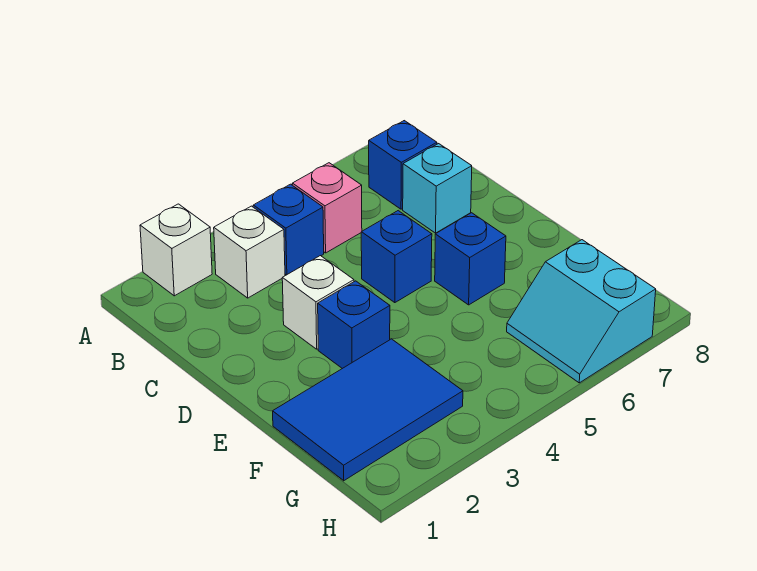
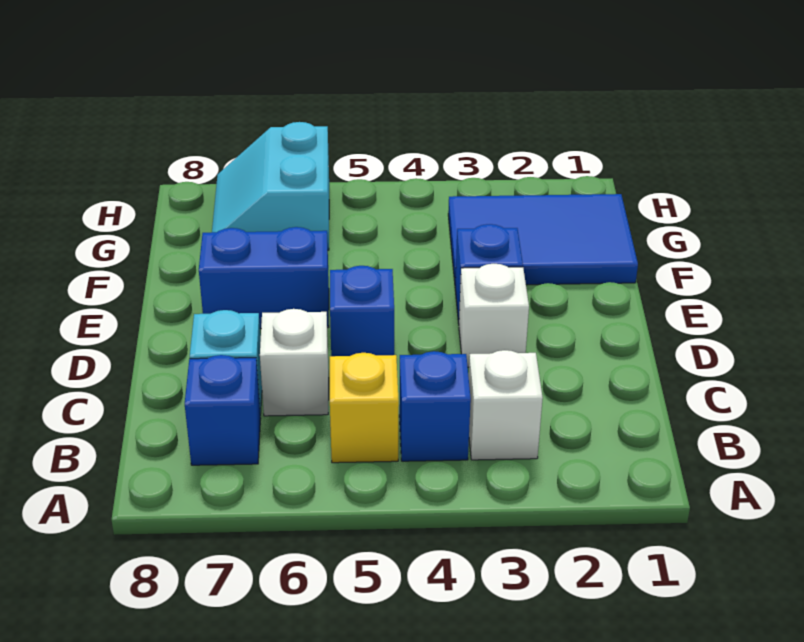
white 1x1 brick [140,204,212,296] -> white 1x1 brick moved to [260,309,329,416]
pink 1x1 brick [292,163,362,253] -> yellow 1x1 brick [330,353,399,463]
blue 1x1 brick [435,213,506,305] -> blue 1x2 brick [199,227,329,329]
cyan 2x2 slope [507,240,656,383] -> cyan 2x2 slope turned to [212,122,329,250]

